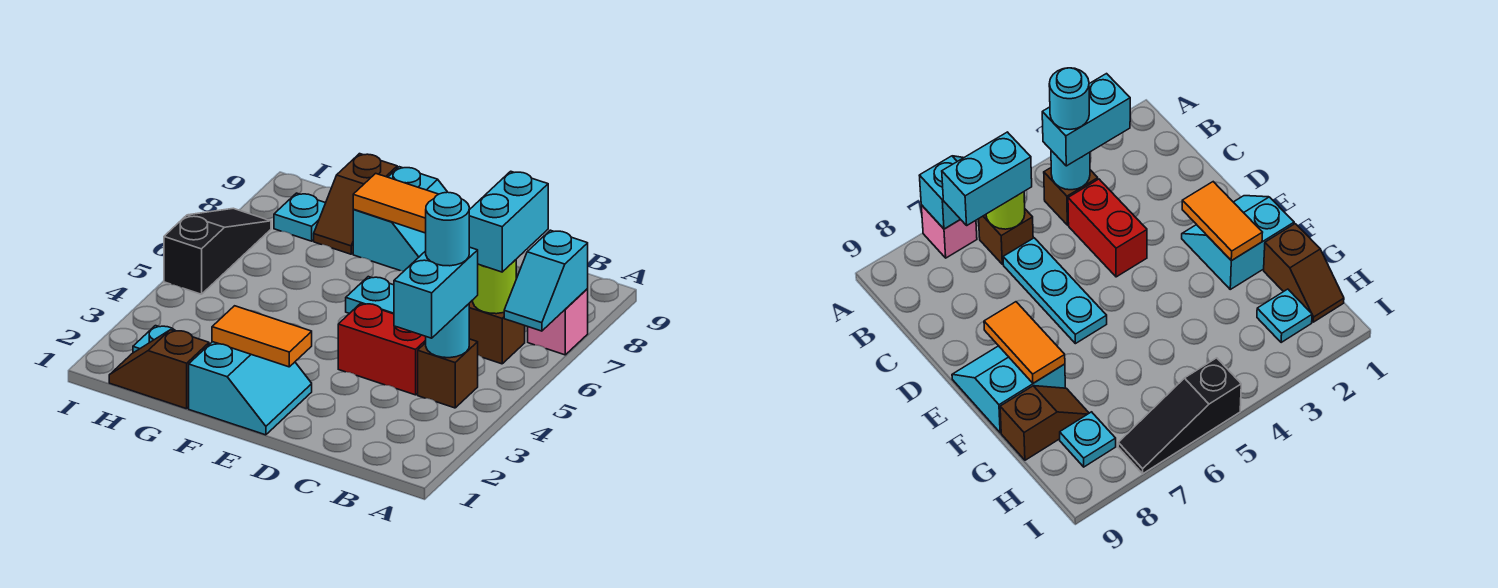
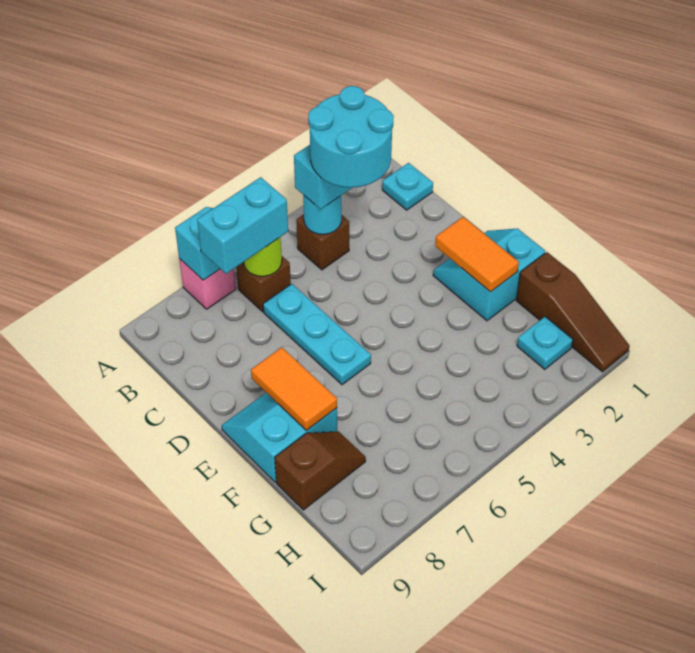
cyan 1x1 round brick [426,192,469,266] -> cyan 2x2 round brick [308,86,394,188]
red 1x2 brick [338,303,426,395] -> none
brown 1x2 slope [109,330,209,409] -> brown 1x3 slope [516,252,630,372]
cyan 1x1 plate [274,193,325,241] -> cyan 1x1 plate moved to [382,163,433,210]
black 1x3 slope [164,208,271,294] -> none

